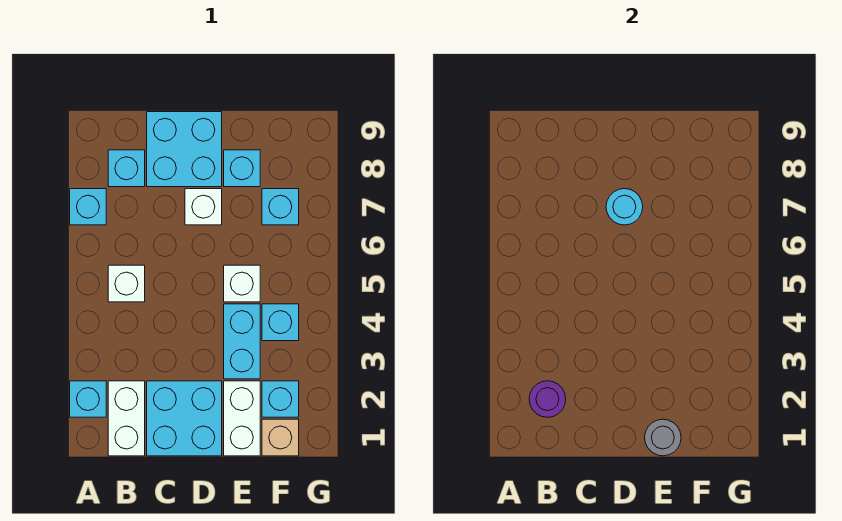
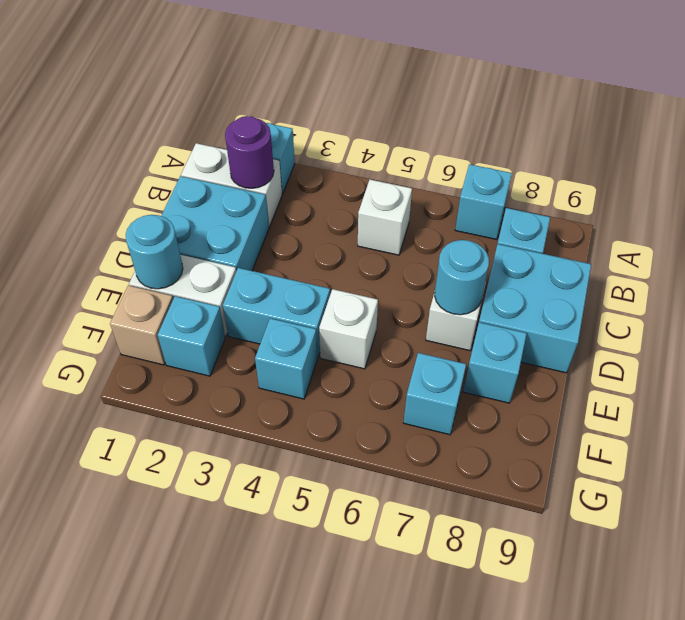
grey 1x1 round brick [645,419,681,456] -> cyan 1x1 round brick [126,215,183,289]

